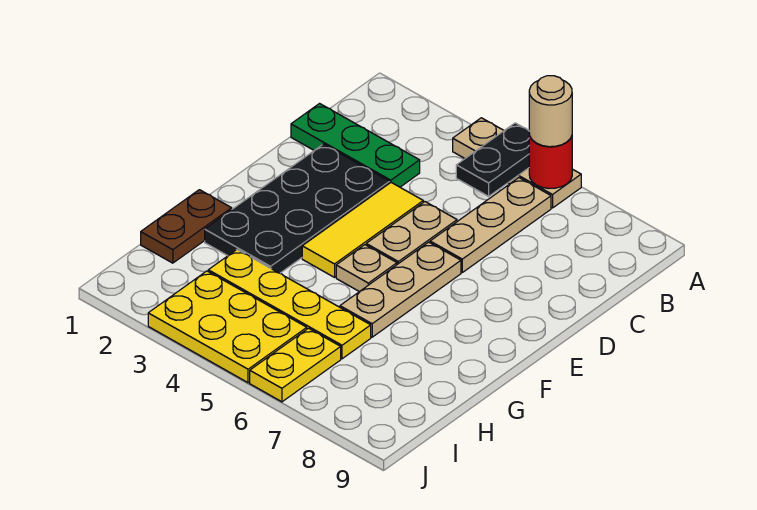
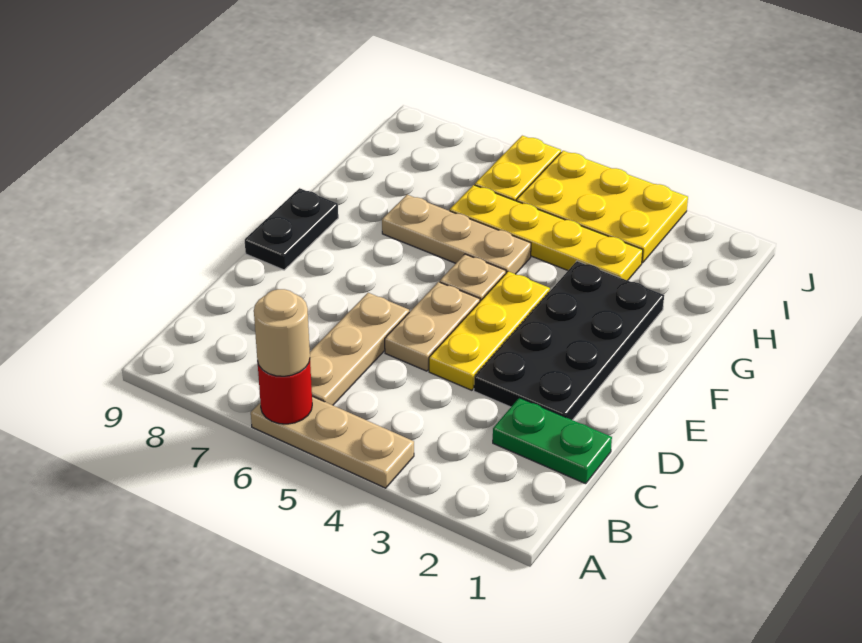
black 1x2 plate [456,123,529,196] -> black 1x2 plate moved to [245,188,338,270]
green 1x3 plate [291,104,420,187] -> green 1x2 plate [493,398,612,484]
yellow 1x3 tile [302,183,423,277] -> yellow 1x3 plate [429,271,550,390]
tan 1x3 plate [340,242,461,337] -> tan 1x3 plate turned to [382,195,531,274]
brown 1x2 plate [141,190,232,263] -> none

